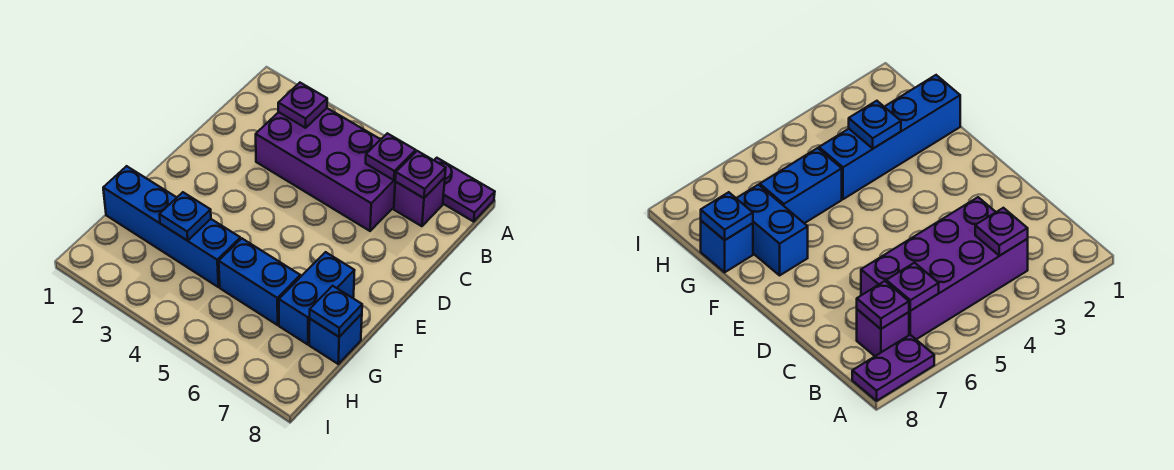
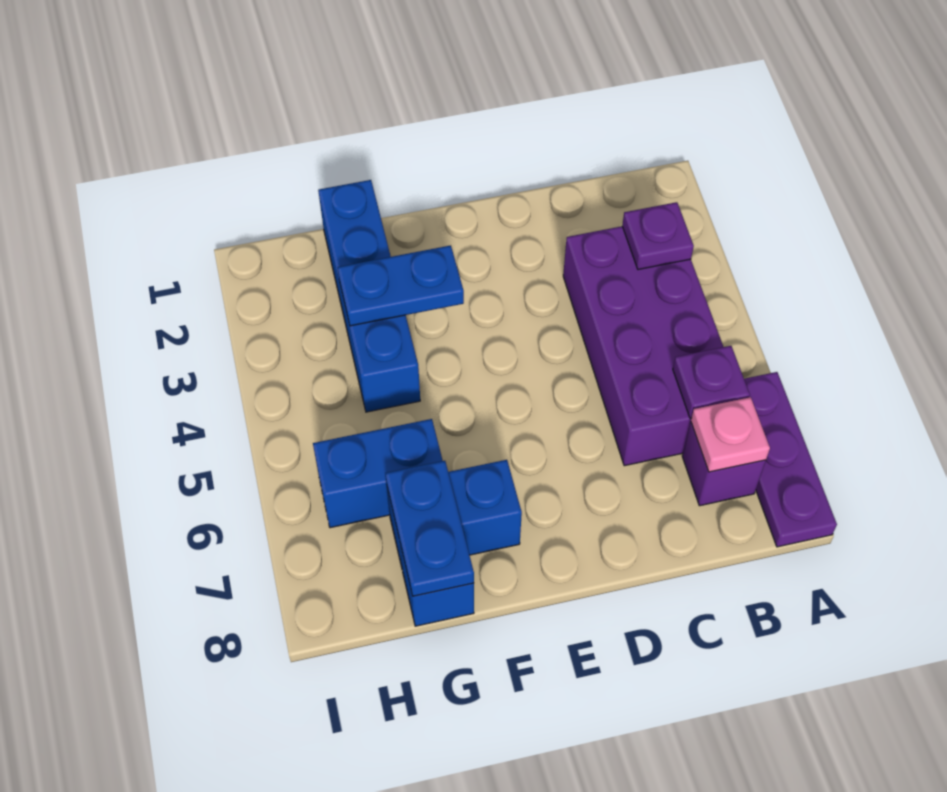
purple 1x2 plate [434,158,495,222] -> purple 1x3 plate [744,372,837,547]
purple 1x1 plate [395,151,446,198] -> pink 1x1 plate [691,397,770,472]
blue 1x1 plate [159,192,211,241] -> blue 1x2 plate [338,245,464,326]
blue 1x2 brick [219,239,300,325] -> blue 1x2 brick turned to [313,419,443,528]
blue 1x1 plate [310,286,362,337] -> blue 1x2 plate [385,461,474,596]

